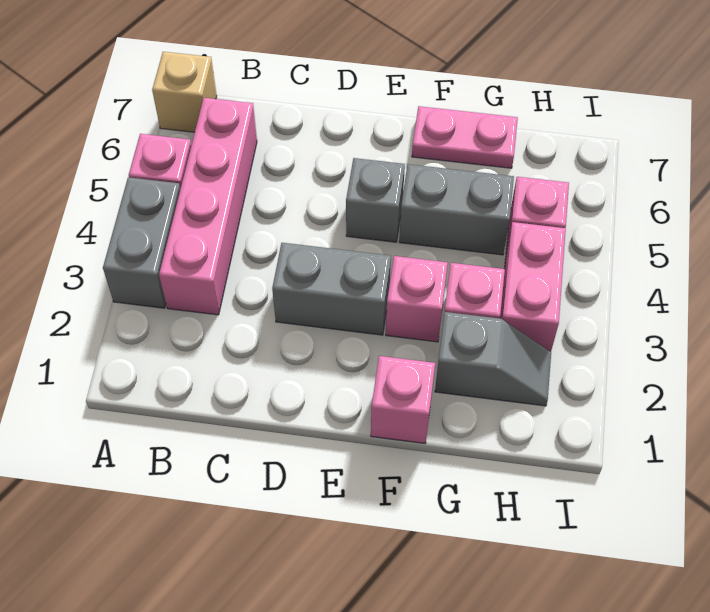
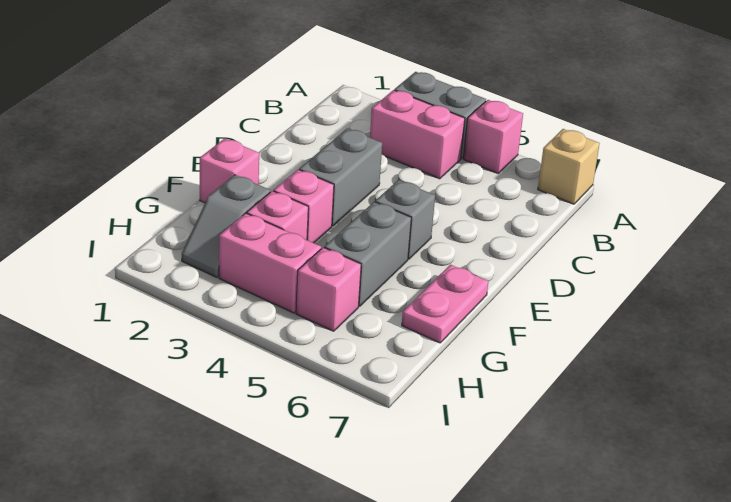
pink 1x4 brick [159,98,257,315] -> pink 1x2 brick [370,90,465,179]

